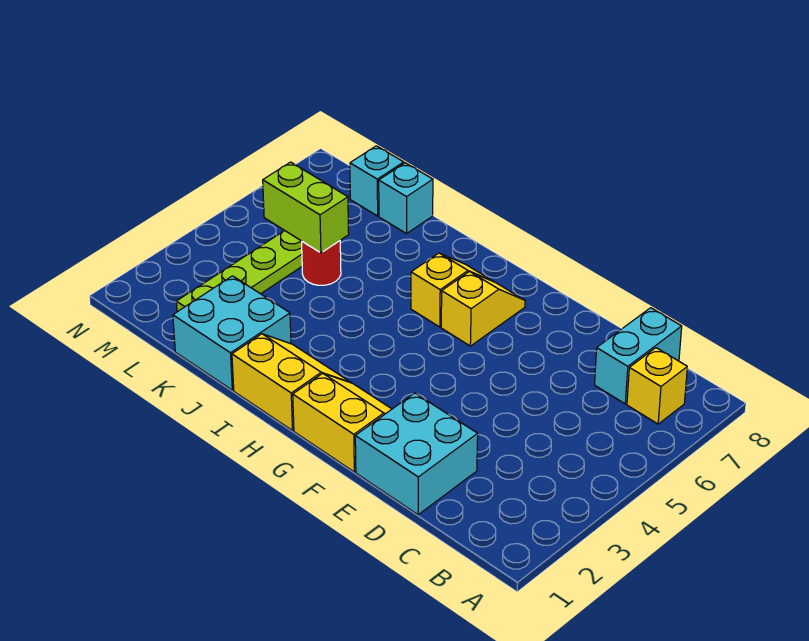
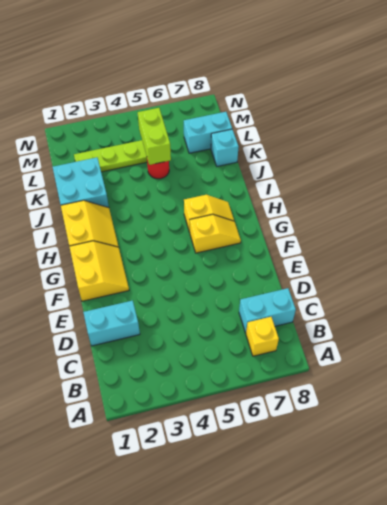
cyan 2x2 brick [355,393,478,515] -> cyan 1x2 brick [83,301,140,346]
cyan 1x1 brick [350,146,404,216] -> cyan 1x2 brick [184,112,232,153]

